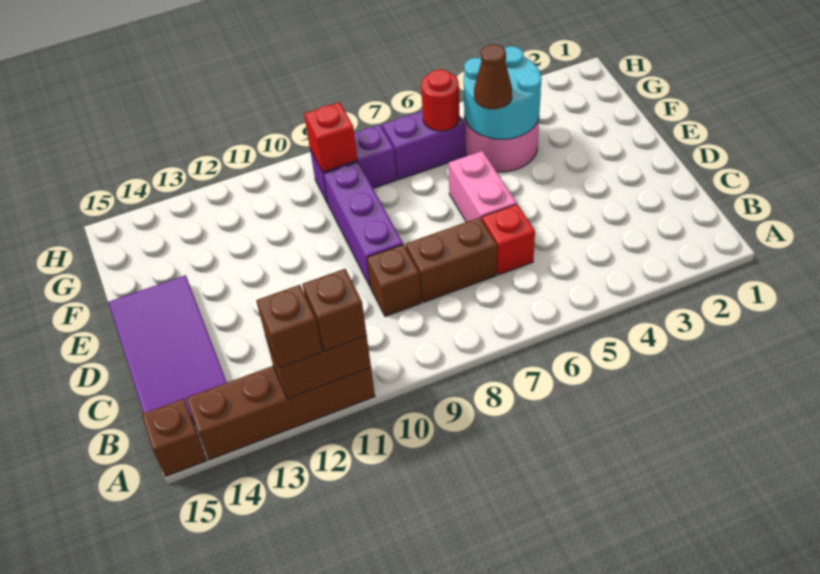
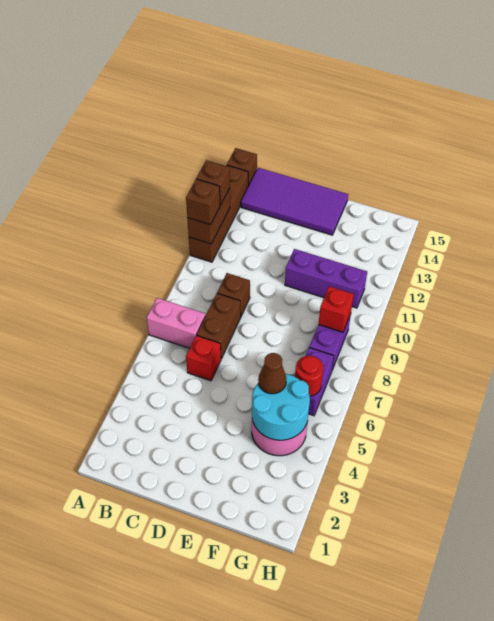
pink 1x2 brick [448,151,517,222] -> pink 1x2 brick moved to [147,298,206,348]
purple 1x3 brick [323,162,403,286] -> purple 1x3 brick moved to [285,249,367,308]

